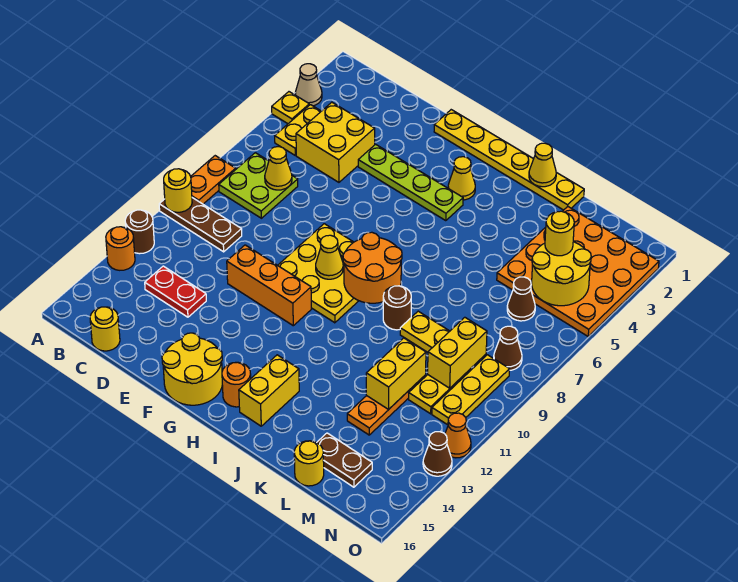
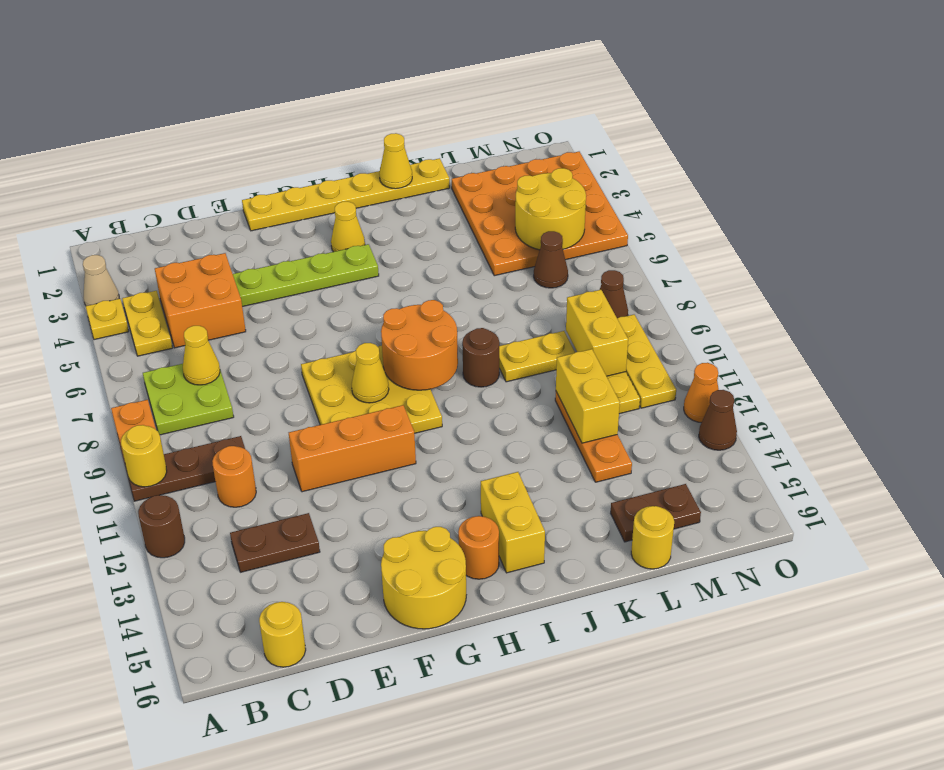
orange 1x1 round brick [106,227,135,270] -> orange 1x1 round brick moved to [212,446,256,507]
yellow 2x2 brick [296,102,375,182] -> orange 2x2 brick [155,253,246,348]
red 1x2 plate [145,266,206,317] -> brown 1x2 plate [230,513,320,572]
yellow 1x1 round brick [545,211,574,256] -> none

